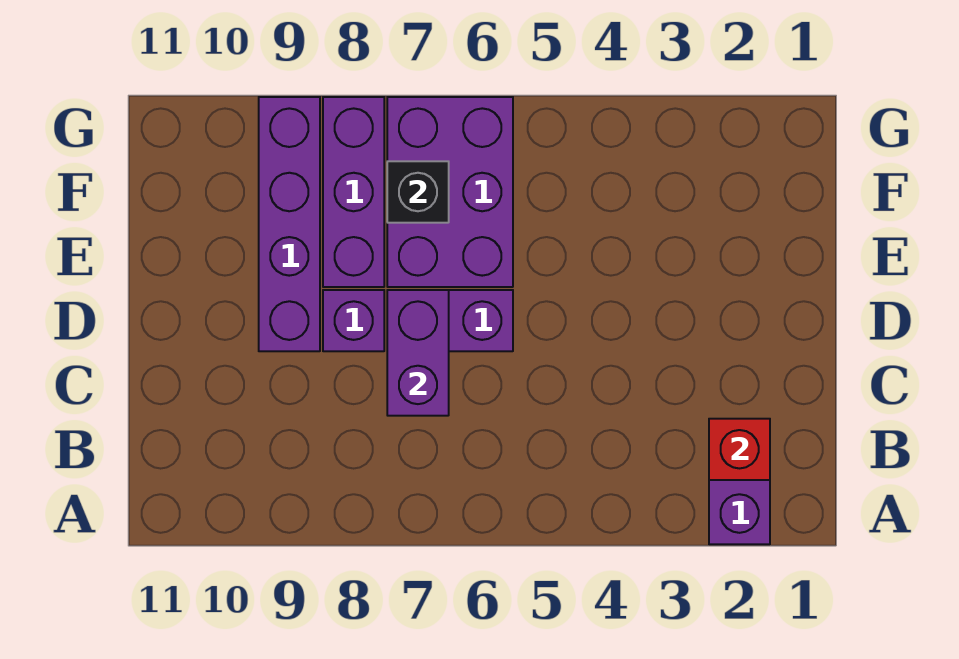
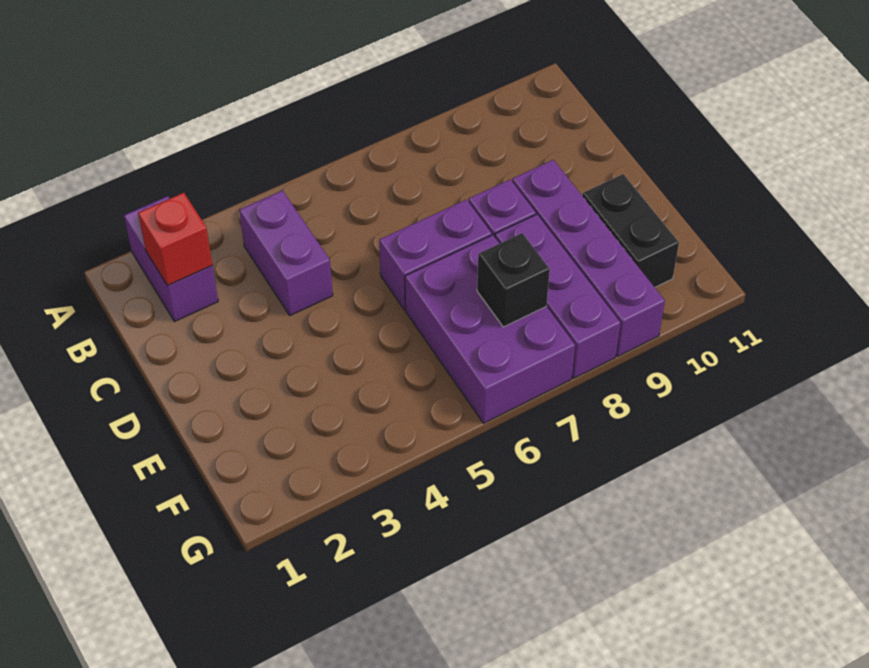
purple 1x2 brick [387,290,449,416] -> purple 1x2 brick moved to [239,190,333,315]
none -> black 1x2 brick [582,174,679,287]

